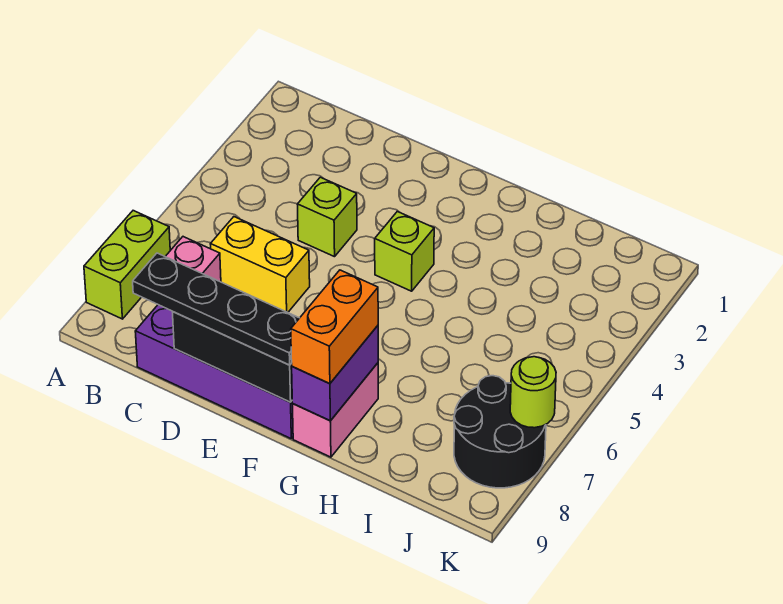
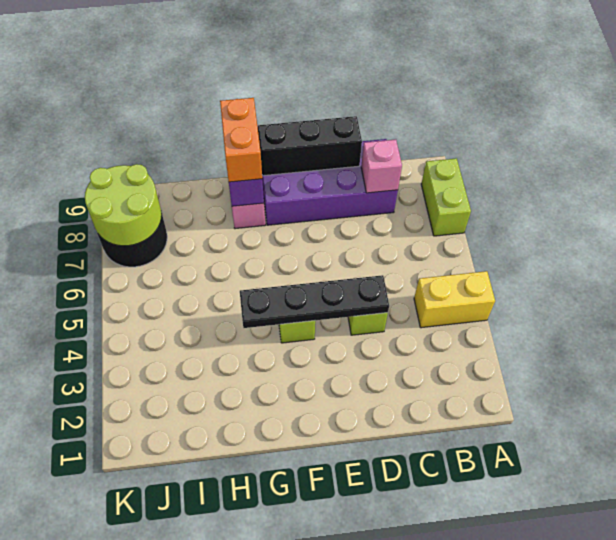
yellow 1x2 brick [211,217,310,312] -> yellow 1x2 brick moved to [414,271,495,328]
black 1x4 plate [133,253,299,365] -> black 1x4 plate moved to [240,275,389,328]
lime 1x1 round brick [510,357,556,428] -> lime 2x2 round brick [85,164,162,246]

